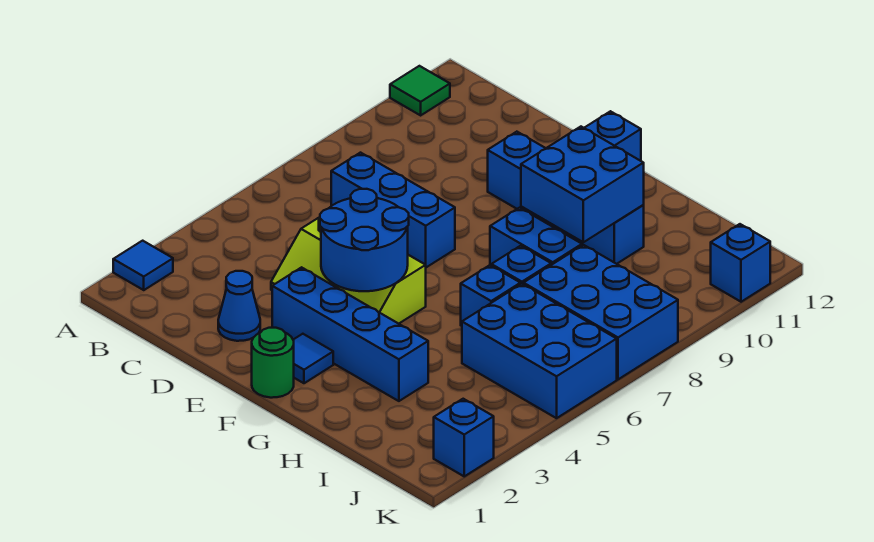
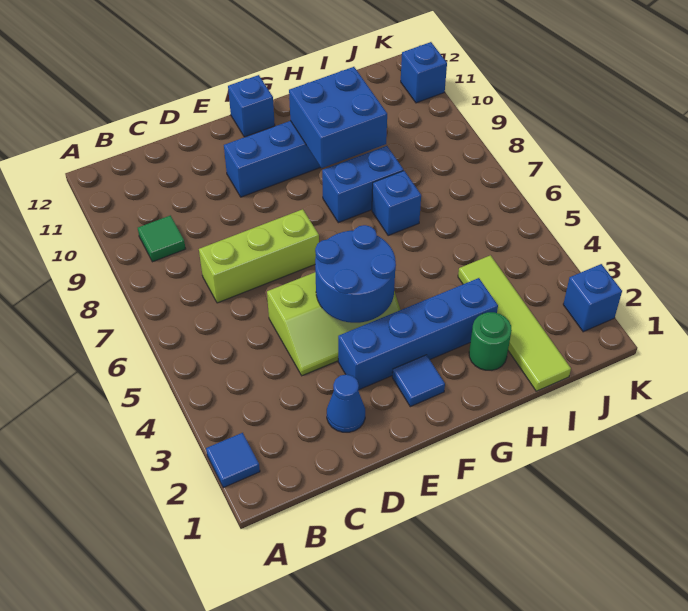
green 1x1 tile [390,66,450,115] -> green 1x1 tile moved to [138,215,186,262]
blue 1x3 brick [331,153,455,267] -> lime 1x3 brick [199,209,319,303]
green 1x1 round brick [252,328,294,398] -> green 1x1 round brick moved to [469,312,512,370]
blue 1x1 brick [461,265,520,326] -> none
none -> lime 1x4 tile [458,255,571,391]
blue 2x3 brick [462,284,617,418] -> none
blue 2x3 brick [524,245,678,379] -> none

